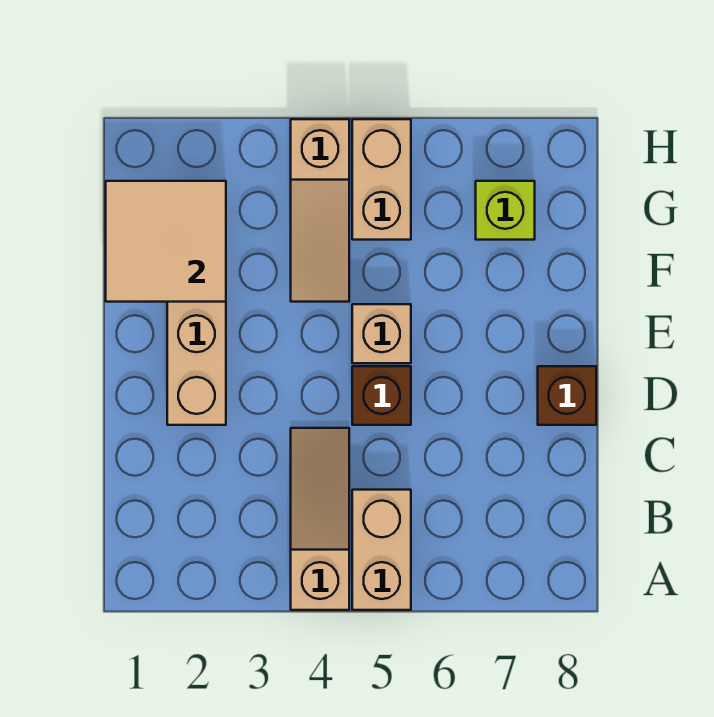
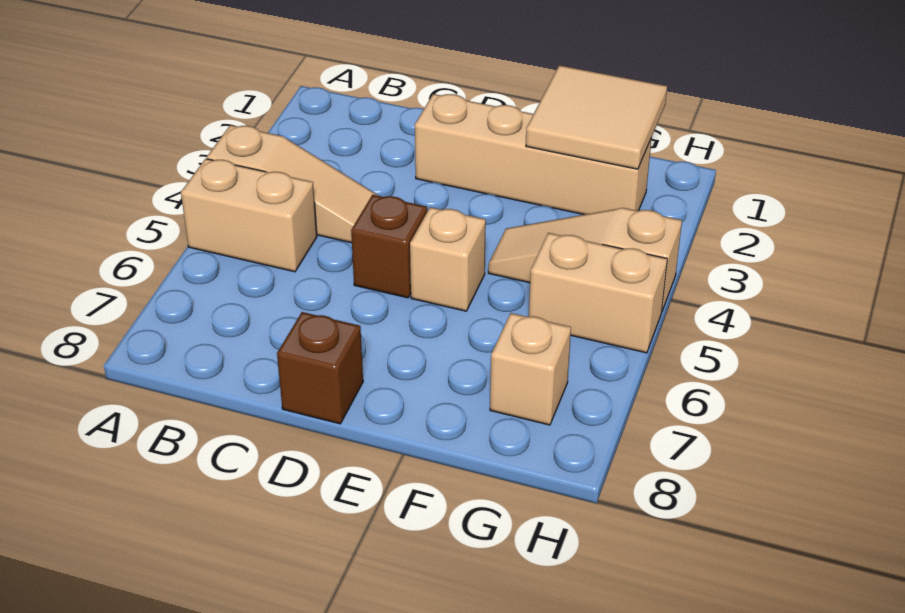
lime 1x1 brick [476,181,535,240] -> tan 1x1 brick [490,313,571,425]

